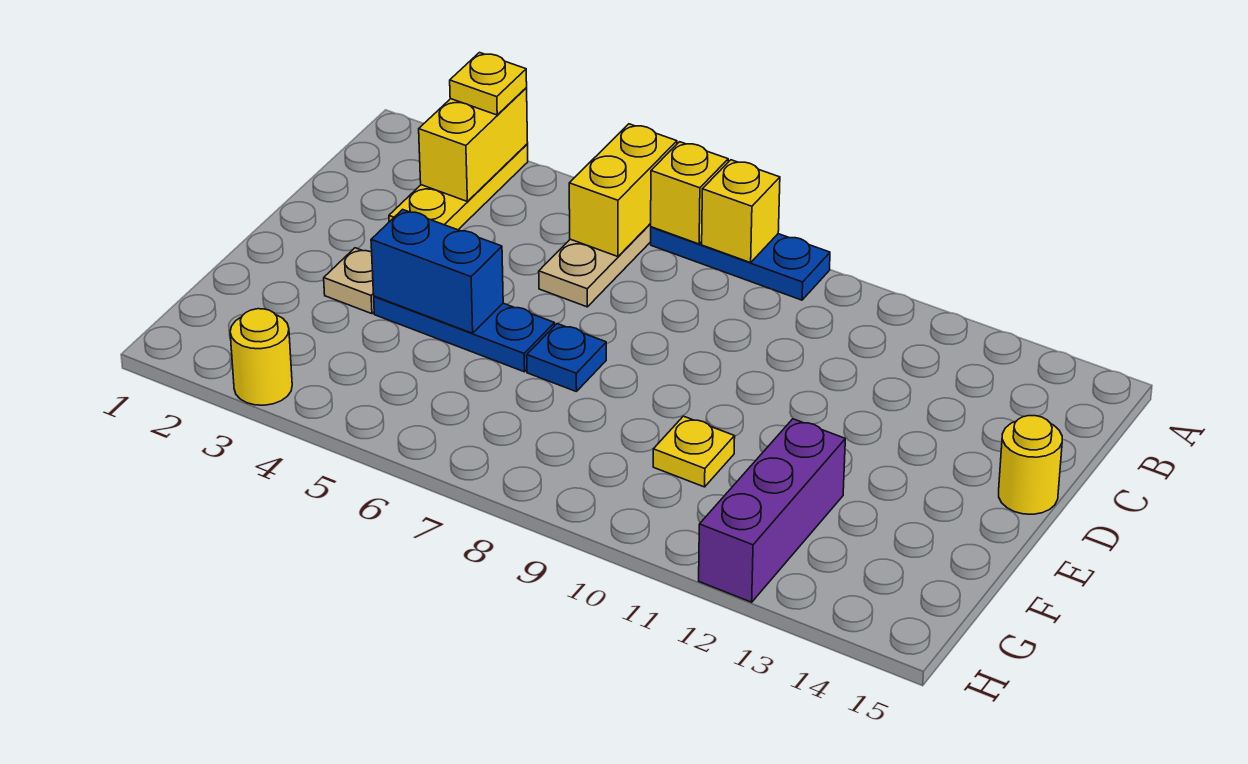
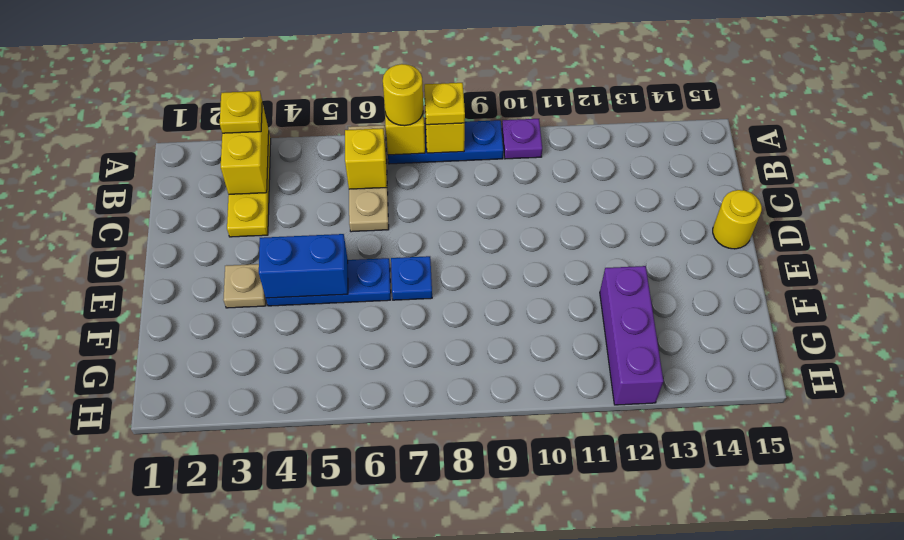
yellow 1x2 brick [569,124,677,257] -> yellow 1x1 brick [345,128,387,189]
none -> purple 1x1 plate [502,119,542,159]
yellow 1x1 plate [653,416,735,487] -> yellow 1x1 plate moved to [424,83,465,125]
yellow 1x1 round brick [230,309,292,405] -> yellow 1x1 round brick moved to [383,64,423,126]

